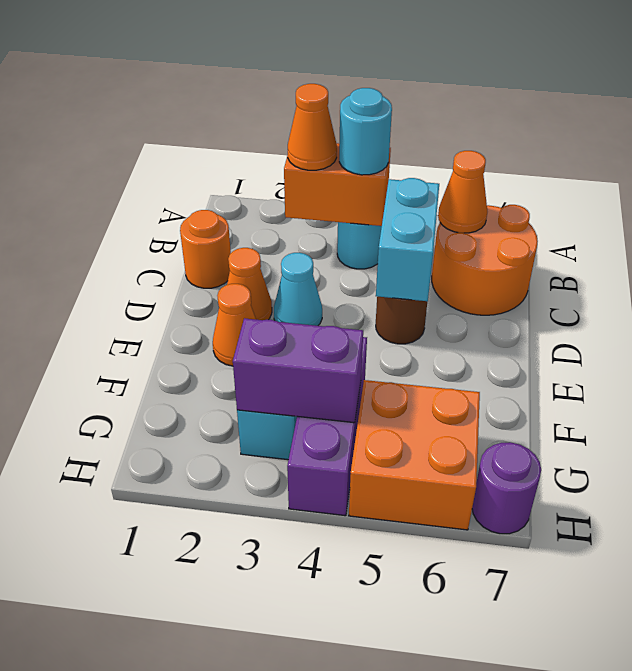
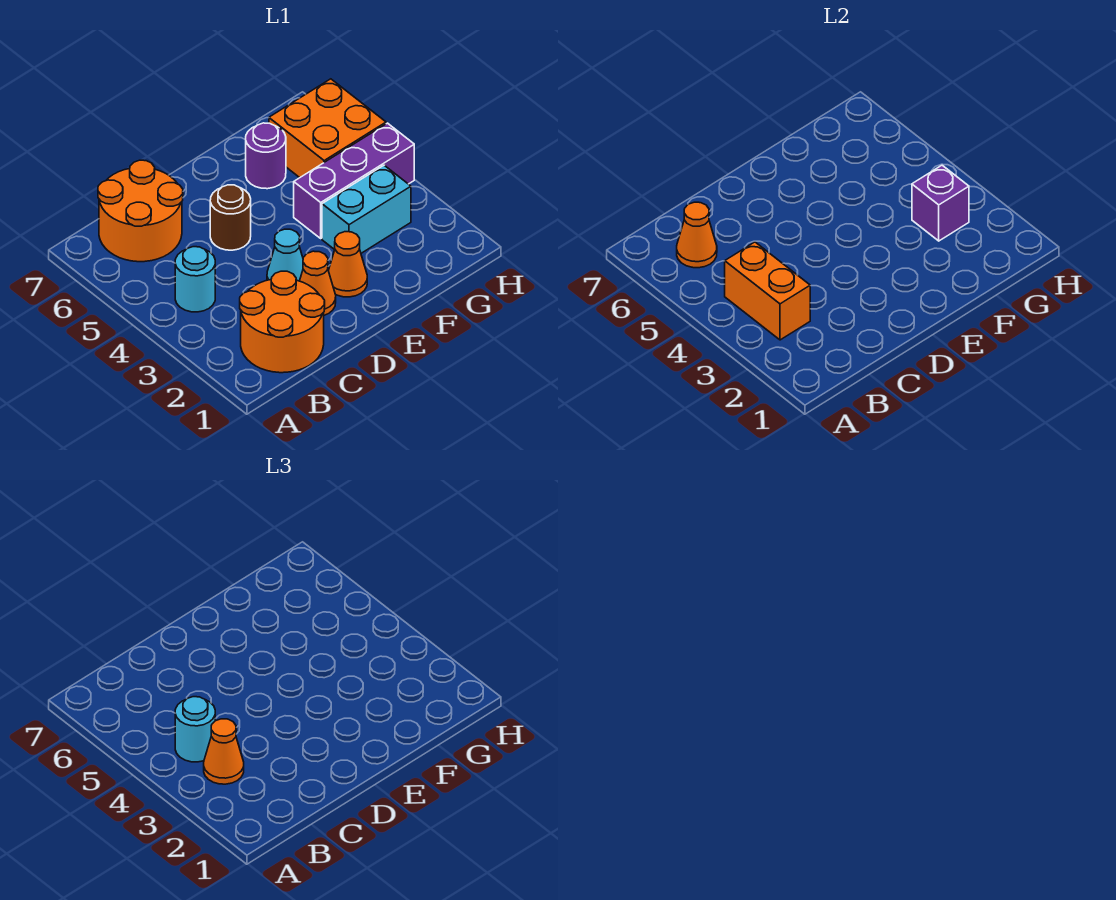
orange 1x1 round brick [180,210,231,288] -> orange 2x2 round brick [240,271,325,373]
cyan 1x2 brick [376,178,439,301] -> none
purple 1x2 brick [233,318,363,423] -> purple 1x1 brick [912,165,969,241]
purple 1x1 round brick [472,442,541,534] -> purple 1x1 round brick moved to [246,123,286,189]

